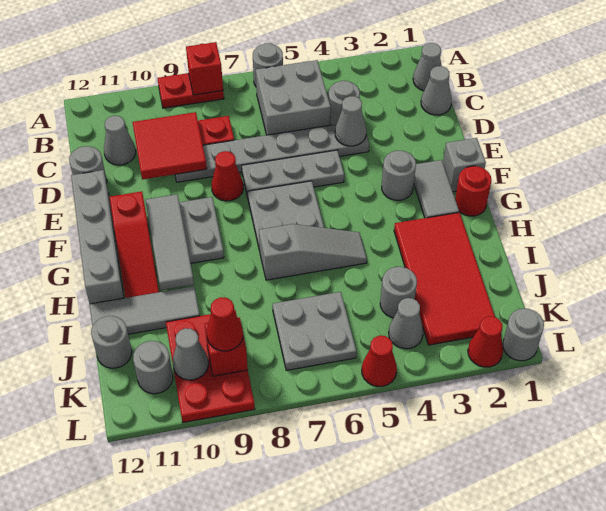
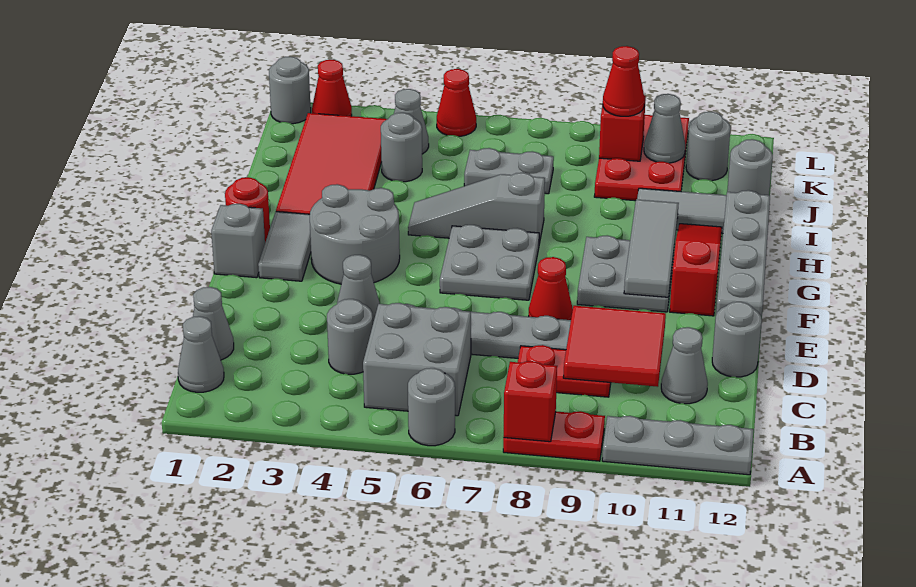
grey 1x3 plate [242,150,344,196] -> grey 1x3 plate moved to [602,416,754,475]
grey 1x1 round brick [382,151,416,200] -> grey 2x2 round brick [310,184,400,284]
grey 2x2 plate [273,292,356,370] -> grey 1x2 plate [464,148,554,194]

